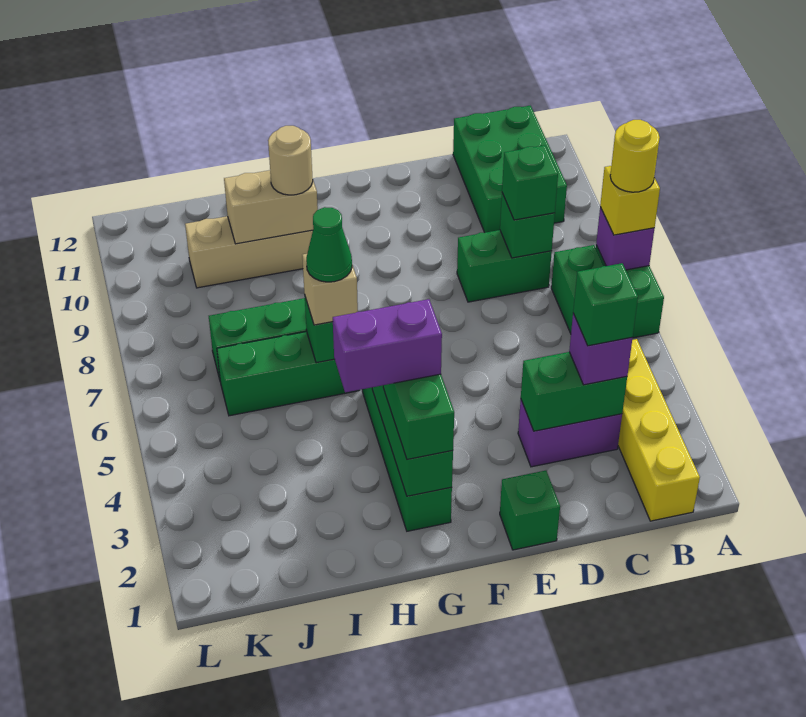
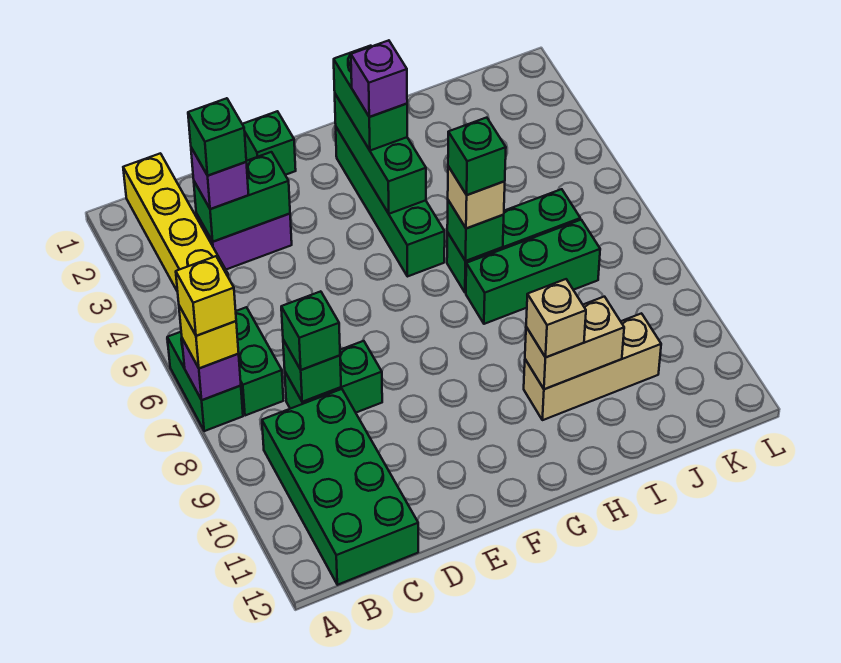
yellow 1x1 round brick [610,120,660,192] -> yellow 1x1 brick [176,256,236,336]
green 2x3 brick [453,106,567,233] -> green 2x4 brick [262,389,418,585]
purple 1x2 brick [333,299,442,393] -> purple 1x1 brick [351,40,407,117]
green 1x1 cone [306,207,352,282] -> green 1x1 brick [448,118,506,195]
tan 1x1 round brick [268,126,313,195] -> tan 1x1 brick [526,279,586,357]

